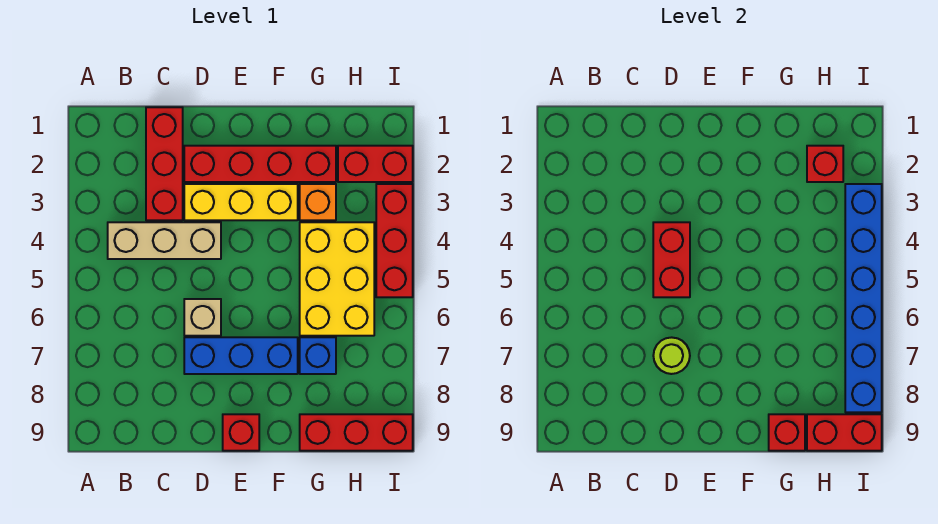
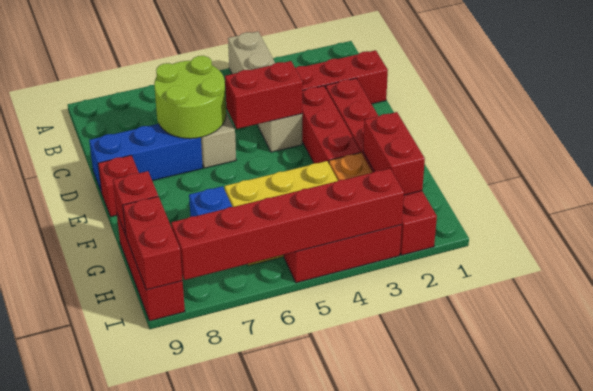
tan 1x3 brick [108,222,221,259] -> tan 1x4 brick [228,31,302,152]
yellow 1x3 brick [184,184,298,220] -> red 1x3 brick [302,86,361,163]
blue 1x3 brick [184,337,298,374] -> blue 1x3 brick turned to [89,124,203,190]
lime 1x1 round brick [653,337,690,374] -> lime 2x2 round brick [154,56,226,139]
red 1x1 brick [807,146,843,182] -> red 1x2 brick [363,112,425,195]
blue 1x6 brick [845,184,882,412] -> red 1x6 brick [171,168,404,280]

